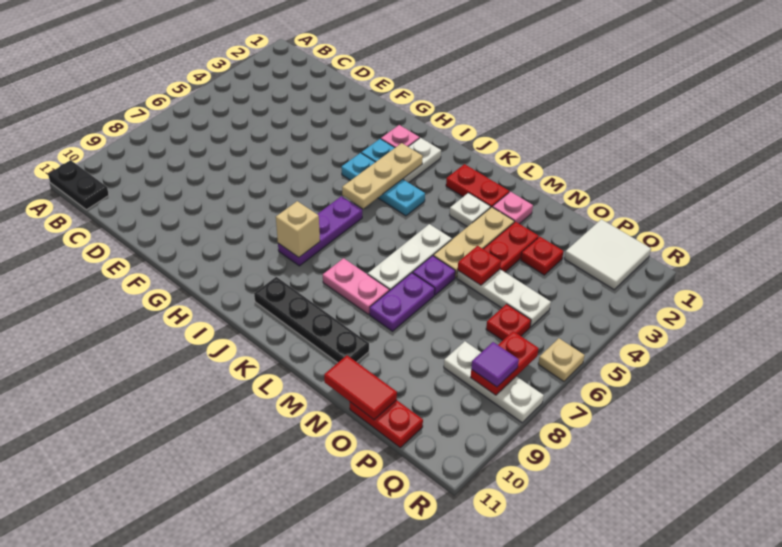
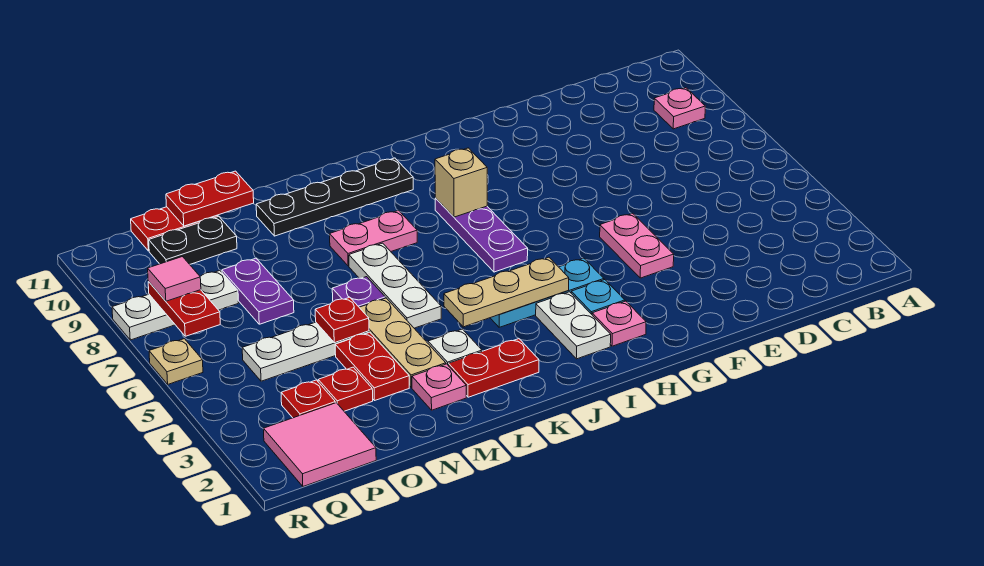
black 1x2 plate [48,160,109,210] -> black 1x2 plate moved to [149,216,237,264]
none -> pink 1x1 plate [654,88,705,129]
none -> pink 1x2 plate [600,213,674,278]
tan 1x3 plate [342,143,423,208] -> tan 1x3 plate turned to [444,257,569,327]
purple 1x2 plate [370,273,435,331] -> purple 1x2 plate moved to [222,258,294,324]
red 1x2 tile [324,355,397,420] -> red 1x2 plate [166,171,254,226]
white 2x2 tile [564,219,651,290] -> pink 2x2 tile [264,403,376,487]
red 1x1 plate [486,304,531,341] -> red 1x1 plate moved to [281,380,335,418]
purple 1x1 tile [471,342,519,387] -> pink 1x1 tile [148,257,201,301]

